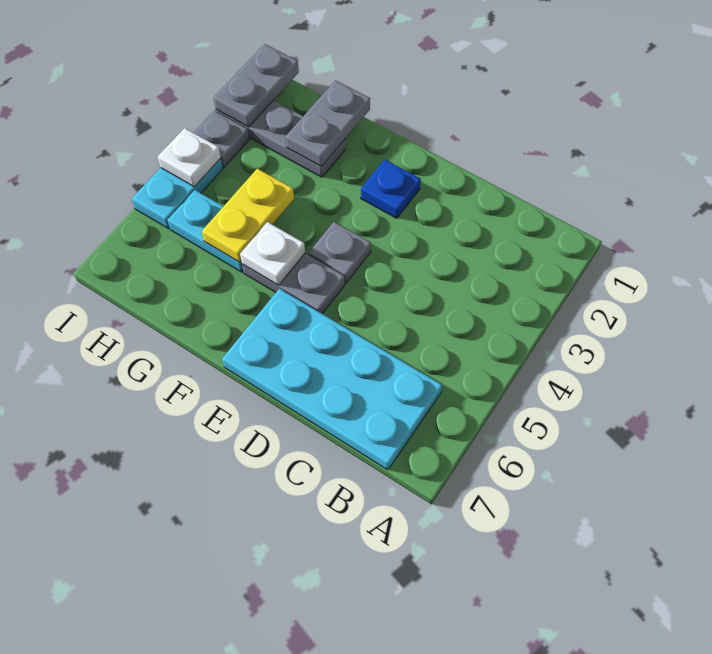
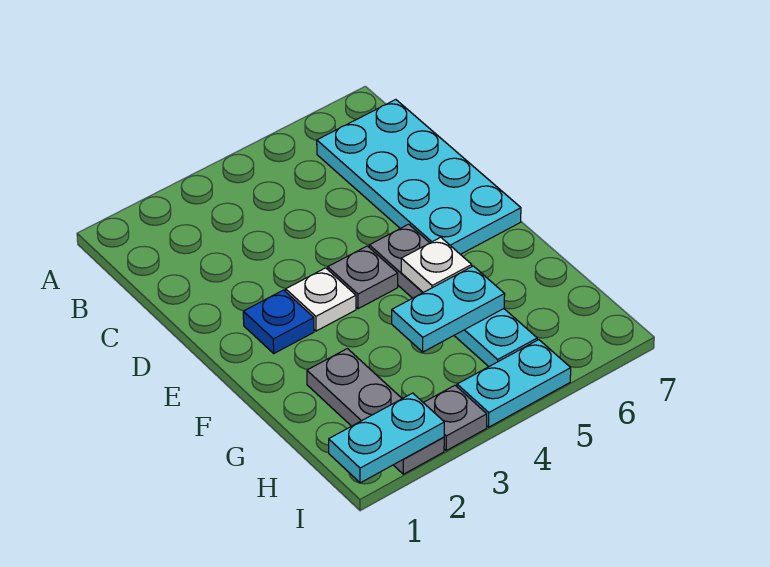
grey 1x2 plate [286,80,370,167] -> none
yellow 1x2 plate [202,169,294,262] -> cyan 1x2 plate [392,266,505,352]
grey 1x2 plate [214,44,299,127] -> cyan 1x2 plate [329,393,444,483]
white 1x1 plate [157,128,221,187] -> white 1x1 plate moved to [286,268,356,331]

